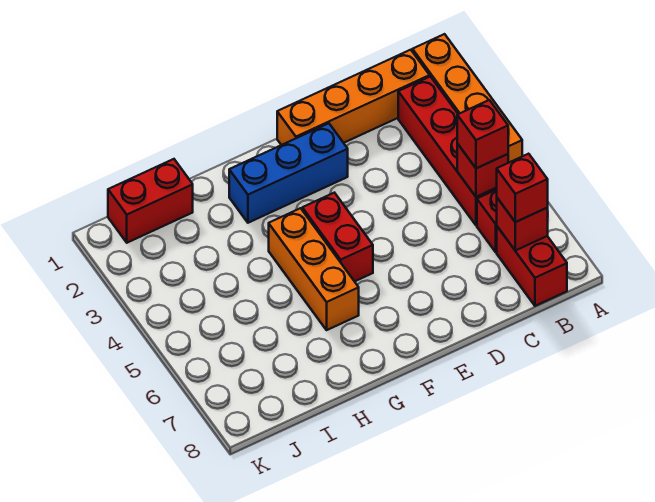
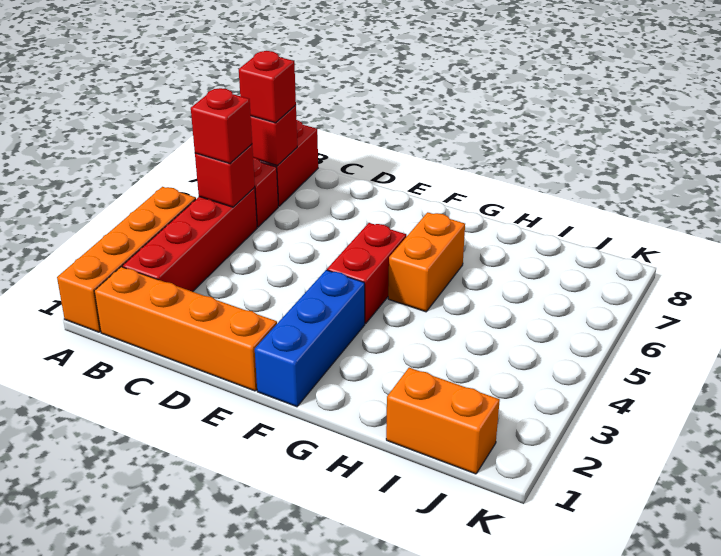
blue 1x3 brick [229,123,348,223] -> blue 1x3 brick turned to [255,270,365,407]
orange 1x3 brick [269,208,359,330] -> orange 1x2 brick [388,212,465,312]
red 1x2 brick [108,159,193,243] -> orange 1x2 brick [386,368,500,474]

